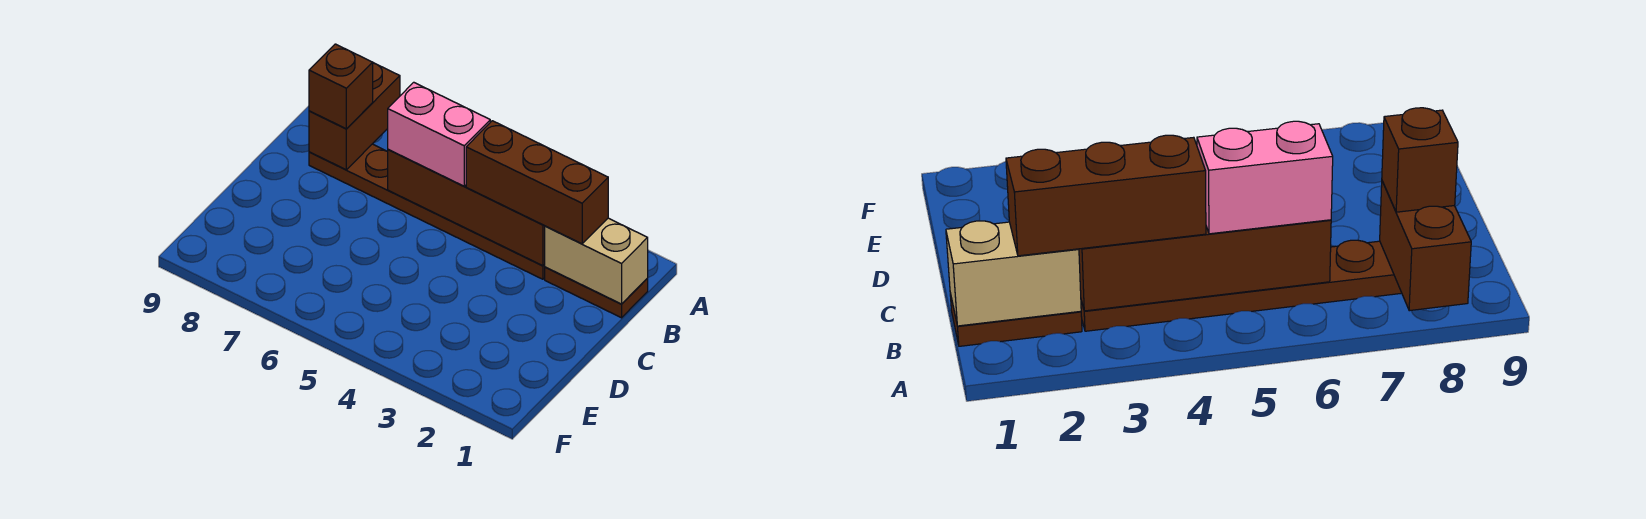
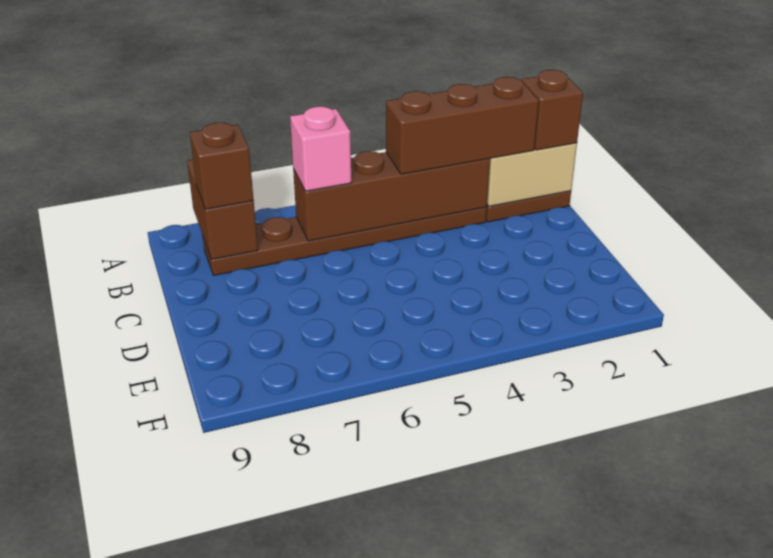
none -> brown 1x1 brick [521,70,583,150]
pink 1x2 brick [388,82,490,186] -> pink 1x1 brick [290,106,351,191]

